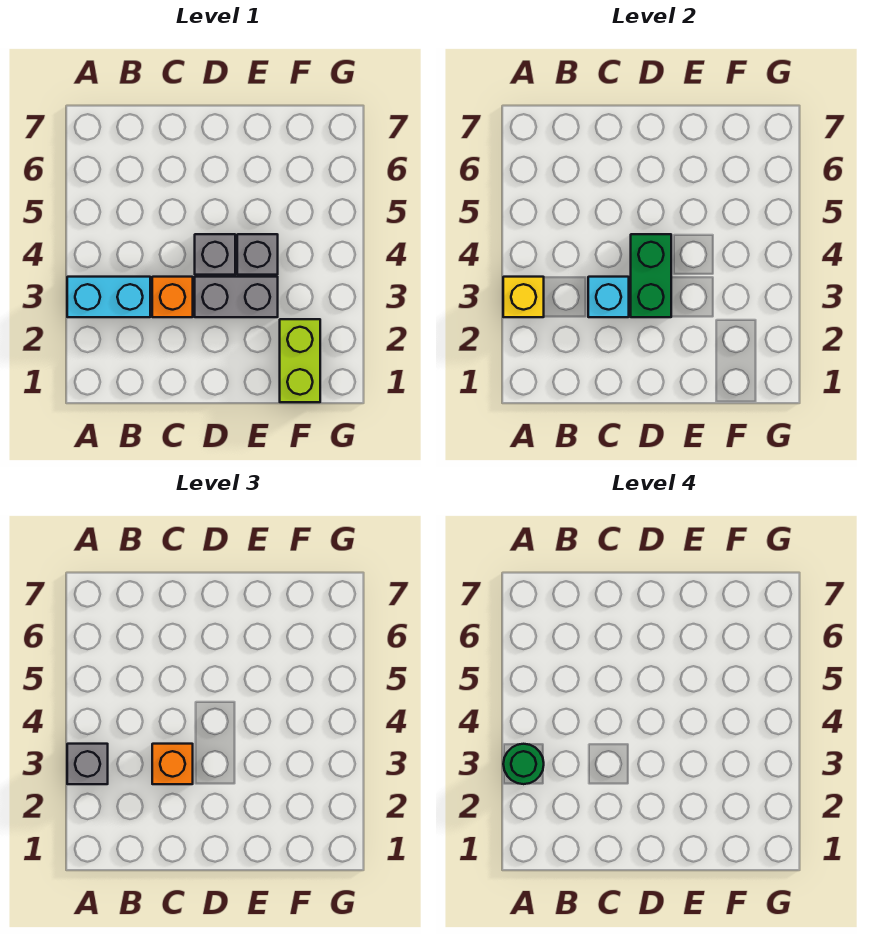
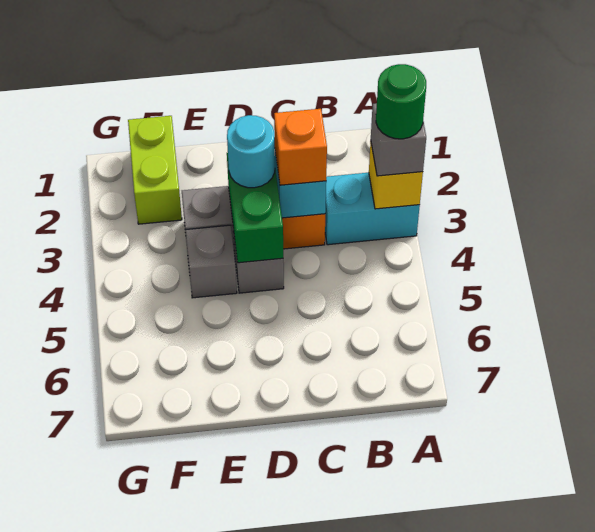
none -> cyan 1x1 round brick [227,115,275,188]

